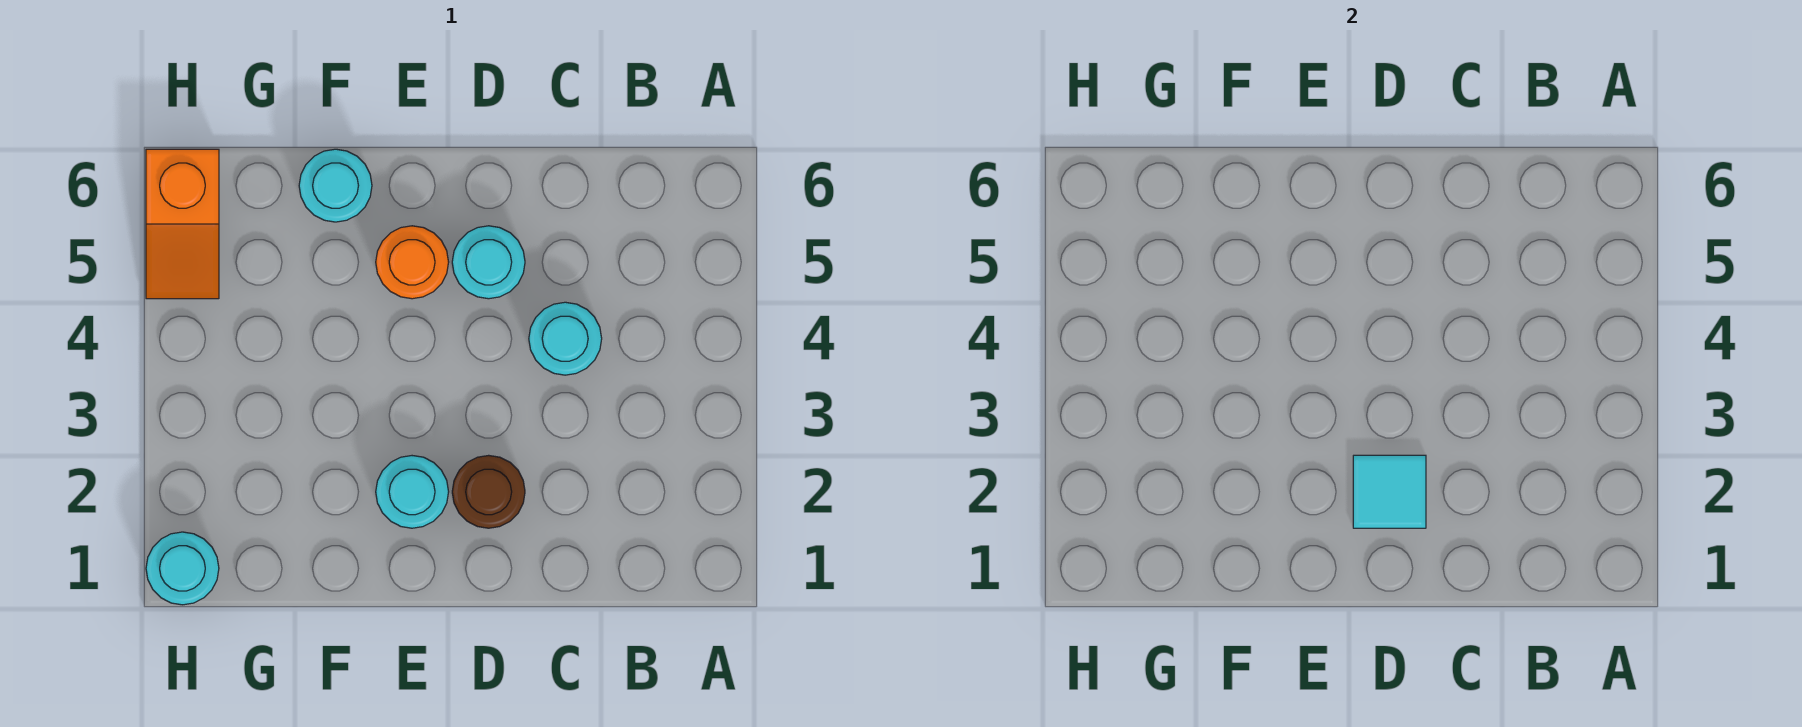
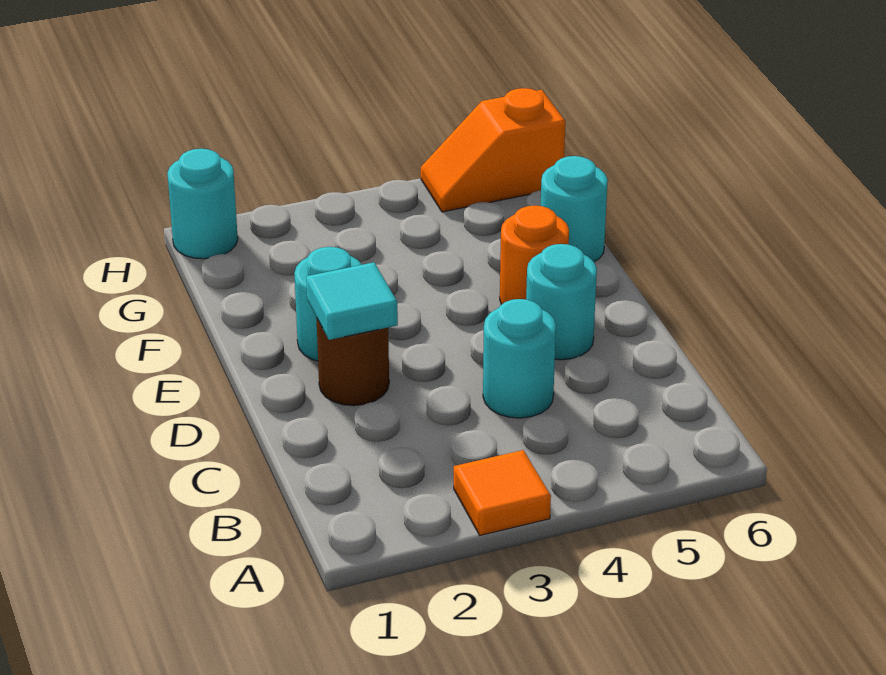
none -> orange 1x1 tile [454,450,551,535]

